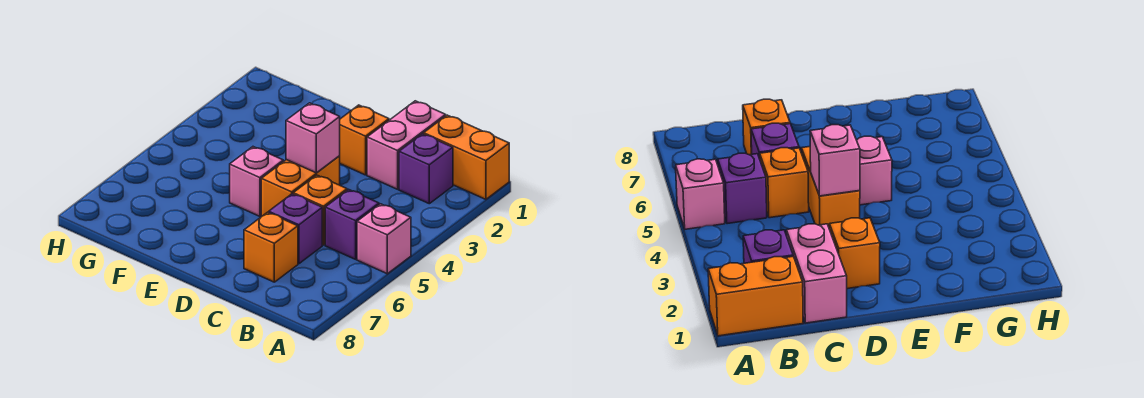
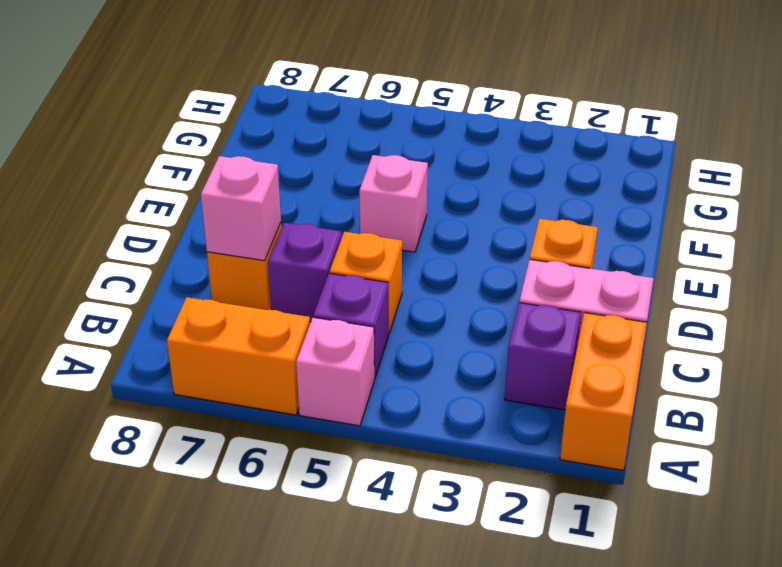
orange 1x2 brick [261,156,340,217] -> orange 1x2 brick moved to [167,297,310,415]
pink 1x1 brick [286,103,340,173] -> pink 1x1 brick moved to [201,156,281,261]

